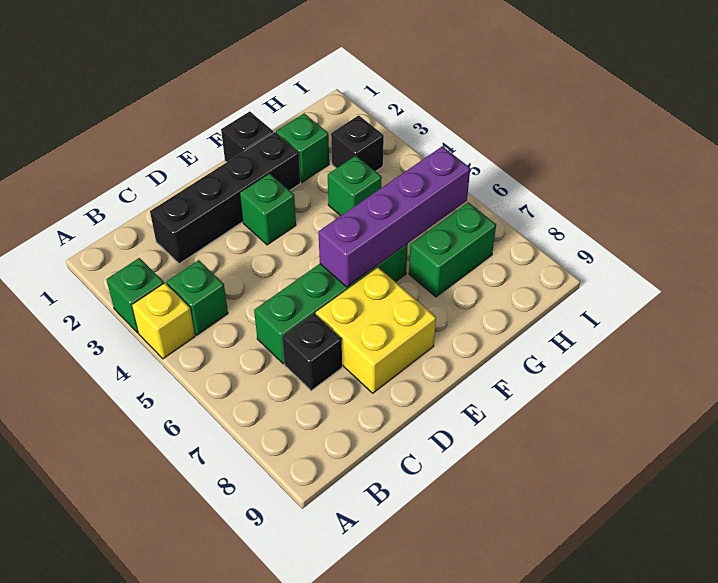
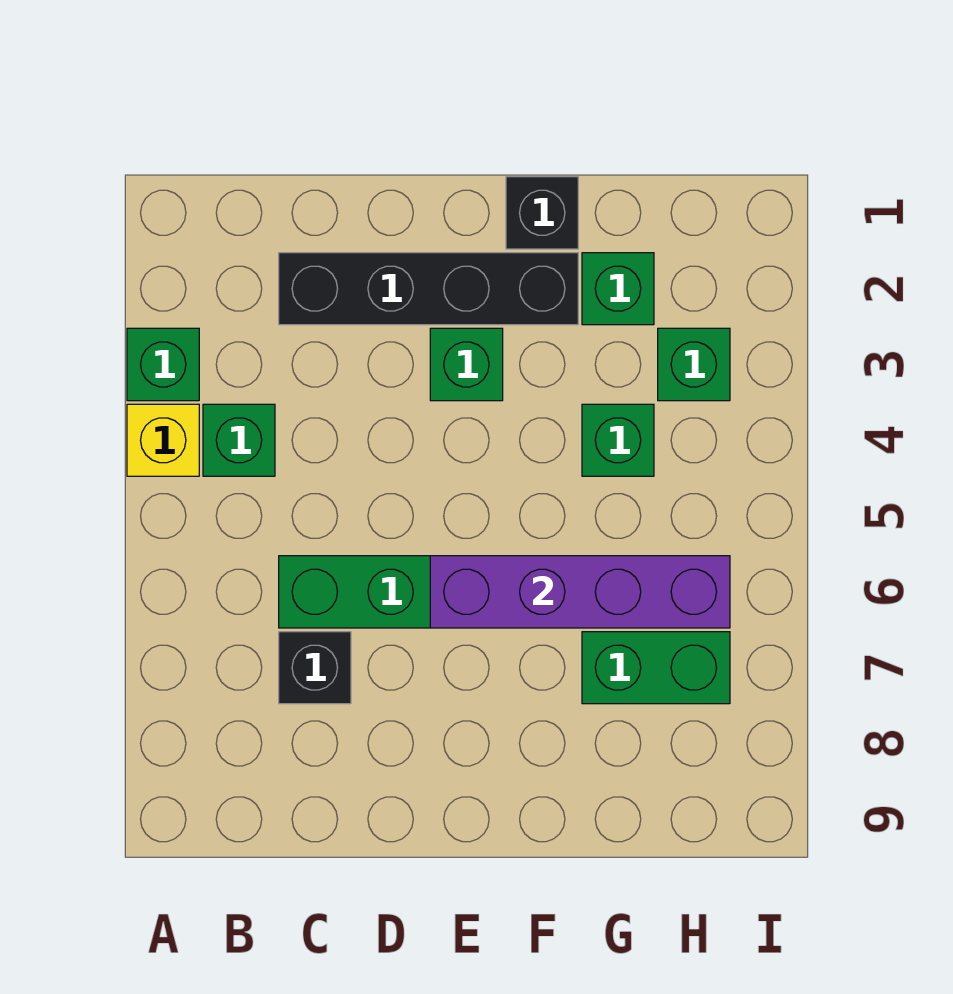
yellow 2x2 brick [316,267,436,393] -> none
black 1x1 brick [331,115,384,171] -> green 1x1 brick [658,328,730,401]

